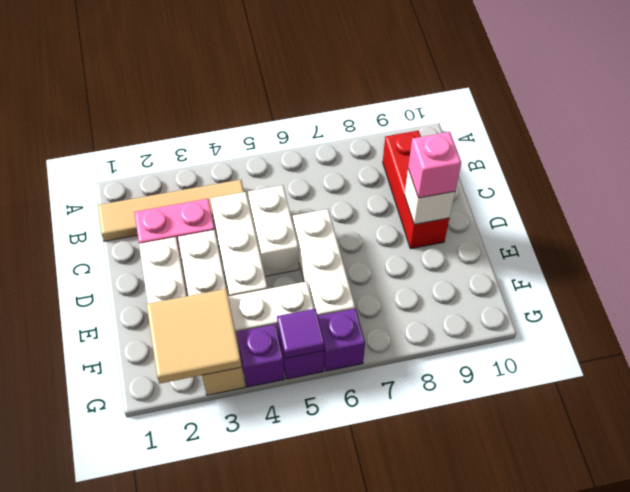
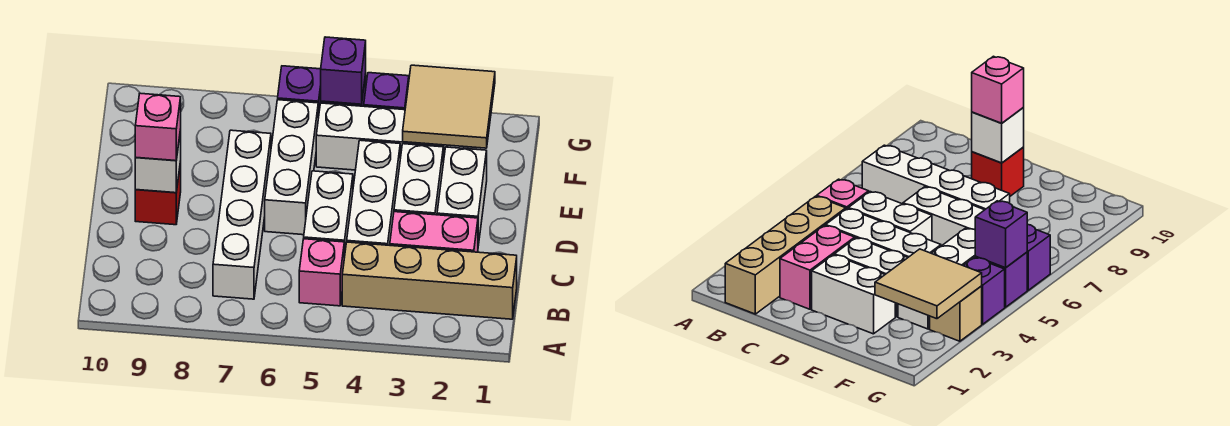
tan 1x4 tile [98,180,244,241] -> tan 1x4 brick [342,242,517,319]
none -> pink 1x1 brick [299,239,344,306]
none -> white 1x4 brick [213,130,271,299]
red 1x3 brick [383,131,449,249] -> red 1x1 brick [135,161,181,225]
purple 1x1 tile [277,309,325,358] -> purple 1x1 brick [321,37,366,104]

